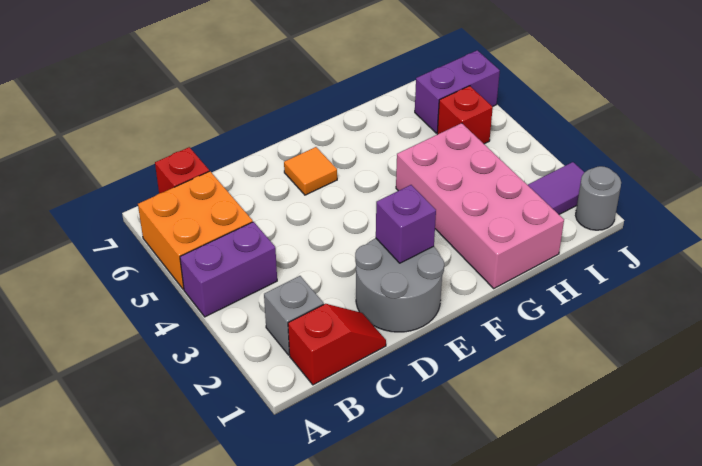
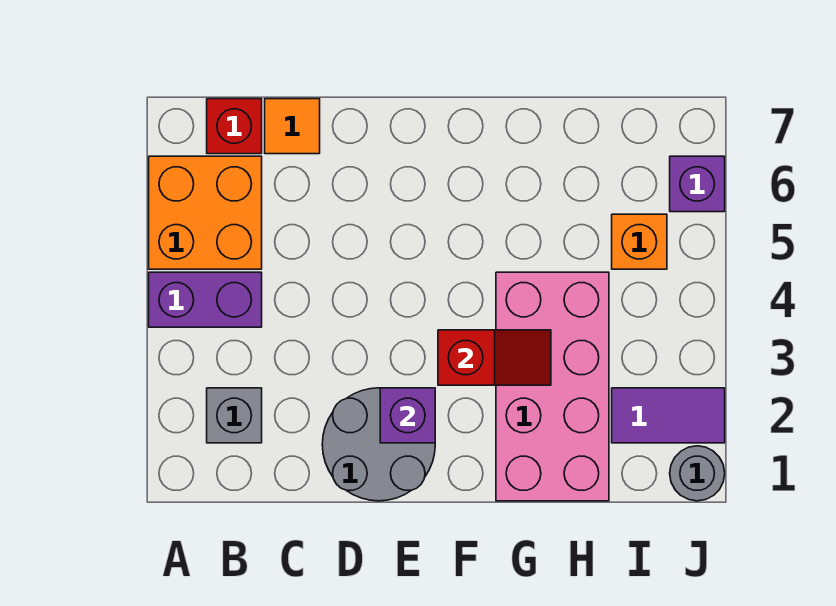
red 1x2 slope [288,304,386,385] -> red 1x2 slope moved to [438,330,551,385]
orange 1x1 tile [284,147,337,195] -> orange 1x1 tile moved to [265,99,320,154]
red 1x1 brick [437,86,493,144] -> orange 1x1 brick [612,214,667,269]
purple 1x2 brick [415,50,500,133] -> purple 1x1 brick [670,156,725,212]

